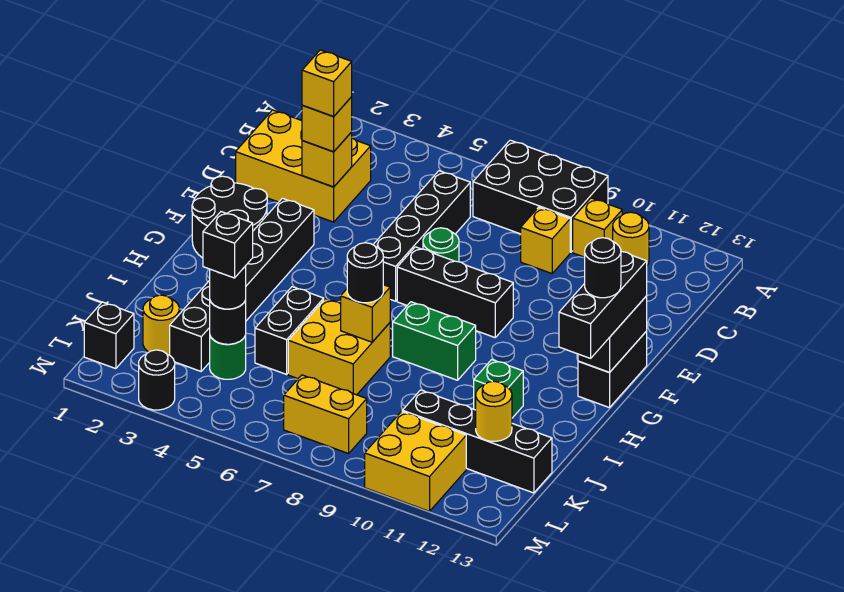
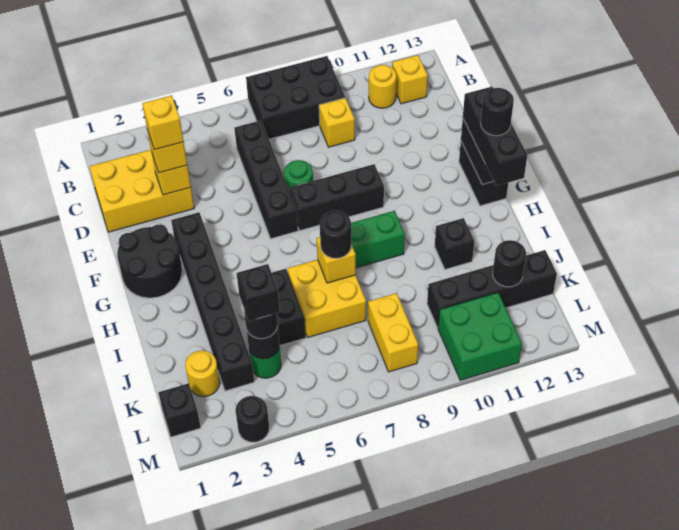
yellow 1x1 brick [573,198,622,257] -> yellow 1x1 brick moved to [392,55,428,104]
green 1x1 brick [474,360,523,418] -> black 1x1 brick [435,218,474,269]
yellow 1x1 round brick [476,381,512,441] -> black 1x1 round brick [493,240,526,287]
yellow 1x2 brick [284,375,367,454] -> yellow 1x2 brick turned to [368,293,418,372]
yellow 2x2 brick [365,411,466,511] -> green 2x2 brick [438,293,522,380]

